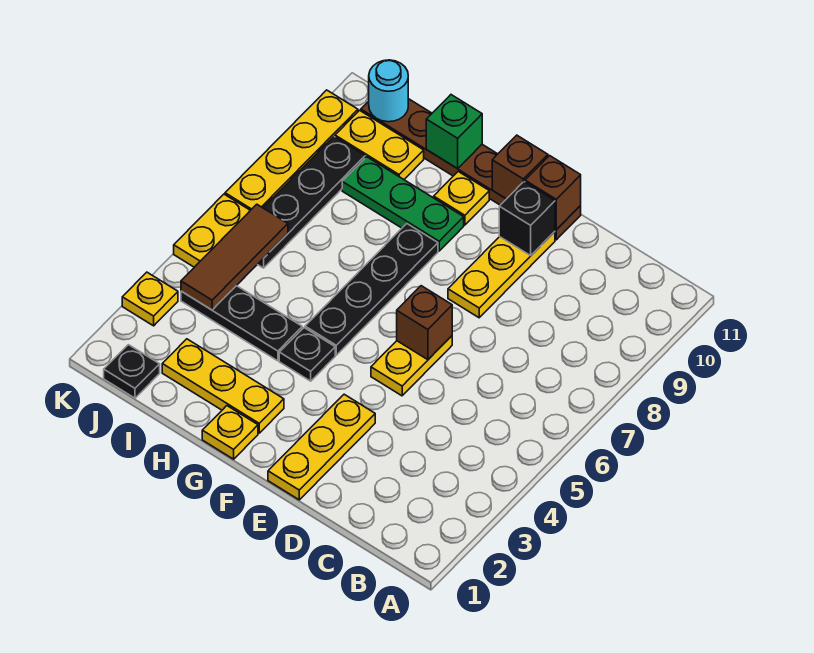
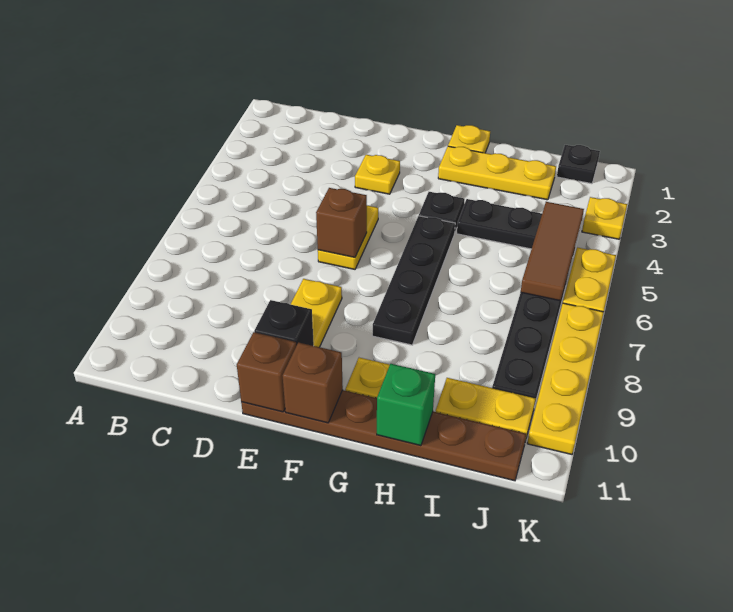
yellow 1x3 plate [268,394,375,500] -> yellow 1x1 plate [355,155,400,194]
green 1x3 plate [342,157,464,251] -> none
cyan 1x1 round brick [369,60,408,122] -> none

